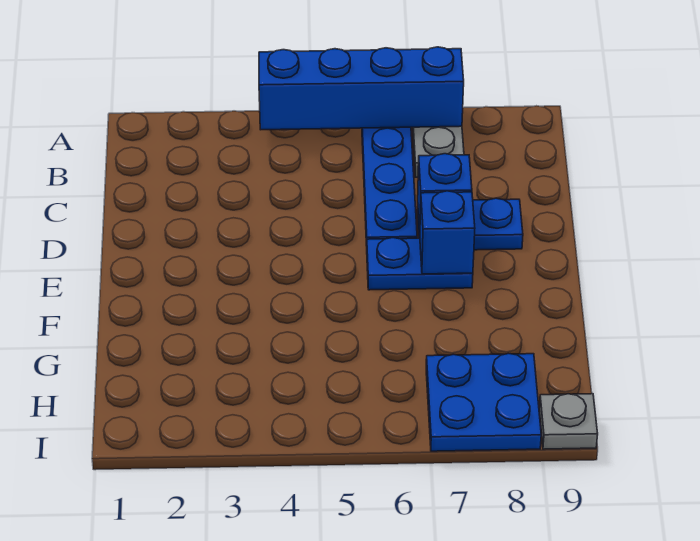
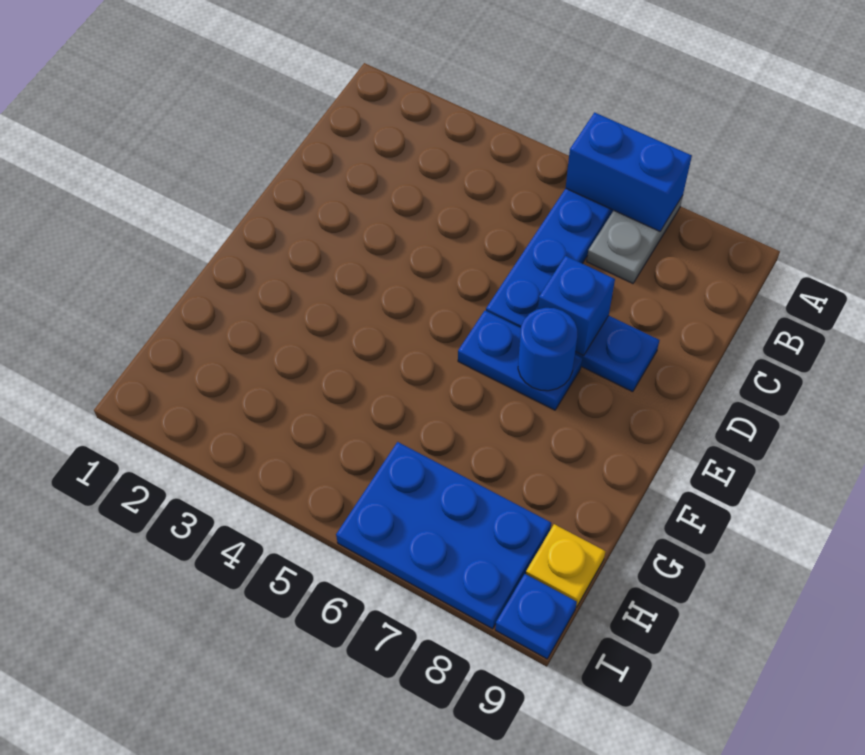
blue 1x4 brick [259,47,464,130] -> blue 1x2 brick [566,112,692,231]
blue 1x1 brick [420,191,475,274] -> blue 1x1 round brick [518,308,577,391]
blue 2x2 plate [426,353,541,451] -> blue 2x3 plate [336,442,551,629]
none -> yellow 1x1 plate [526,524,606,607]
grey 1x1 plate [539,394,598,449] -> blue 1x1 plate [495,574,577,659]

